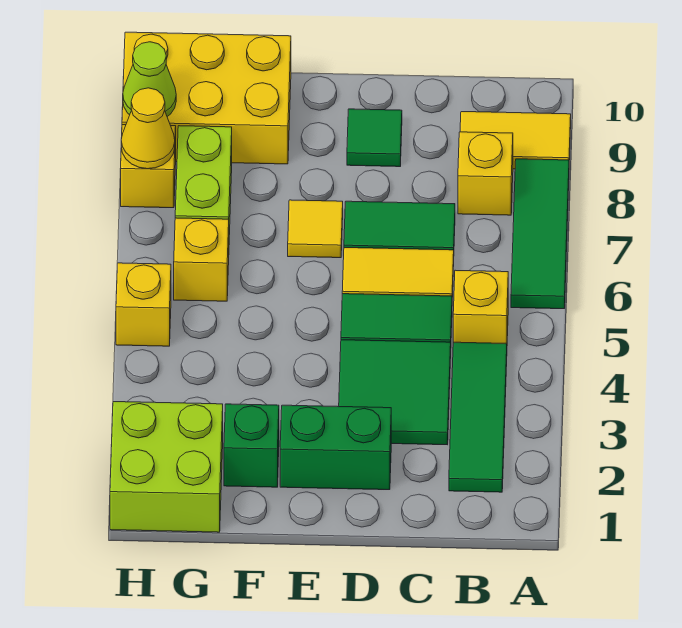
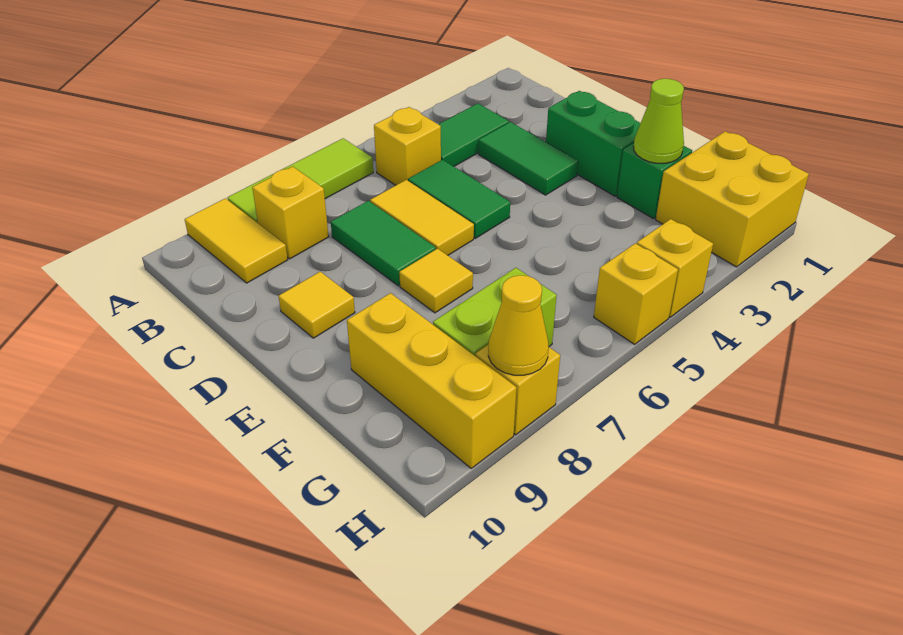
green 1x3 tile [511,159,569,309] -> lime 1x3 tile [228,138,373,223]
green 1x3 tile [449,342,507,492] -> green 1x2 tile [439,103,509,166]
green 2x2 tile [339,340,451,445] -> green 1x2 tile [479,122,578,195]
green 1x1 tile [347,109,402,167] -> yellow 1x1 tile [279,272,355,338]
yellow 2x3 brick [122,32,291,164] -> yellow 1x3 brick [347,293,516,468]
lime 2x2 brick [110,402,223,532] -> yellow 2x2 brick [656,131,809,267]
yellow 1x1 brick [174,218,229,301] -> yellow 1x1 brick moved to [637,219,713,317]
lime 1x1 cone [123,42,176,117] -> lime 1x1 cone moved to [633,79,684,163]

